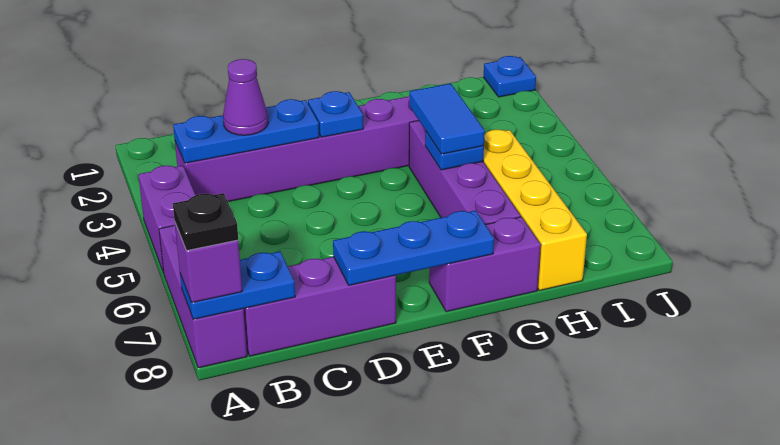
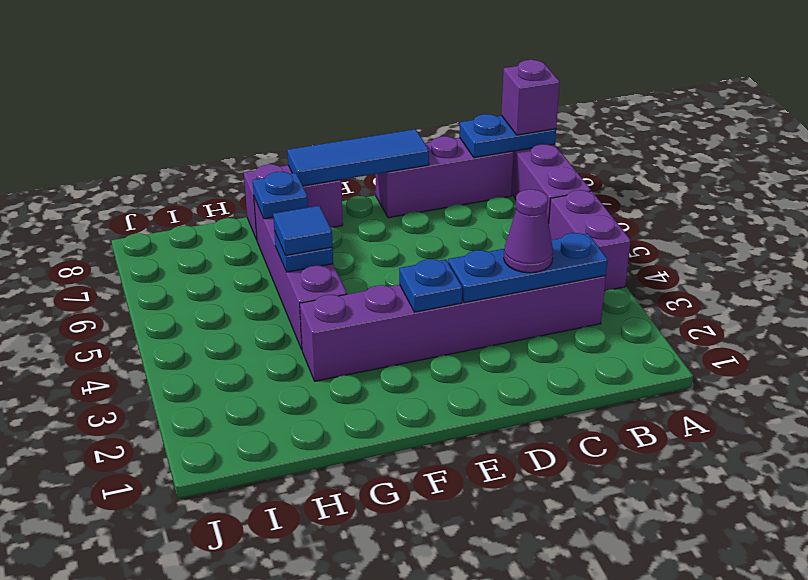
black 1x1 plate [173,193,238,251] -> none
blue 1x3 plate [333,211,494,285] -> blue 1x3 tile [287,129,429,186]
blue 1x2 tile [410,84,485,154] -> blue 1x1 tile [273,206,333,256]
yellow 1x4 brick [483,130,587,291] -> none
blue 1x1 plate [484,56,536,97] -> blue 1x1 plate moved to [253,172,308,219]

